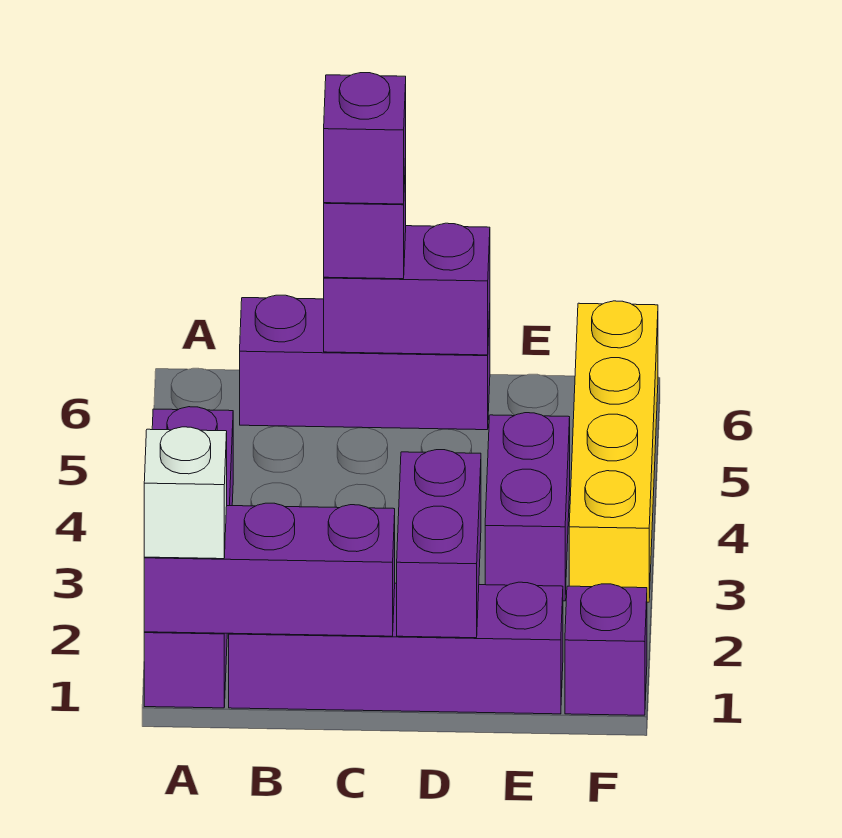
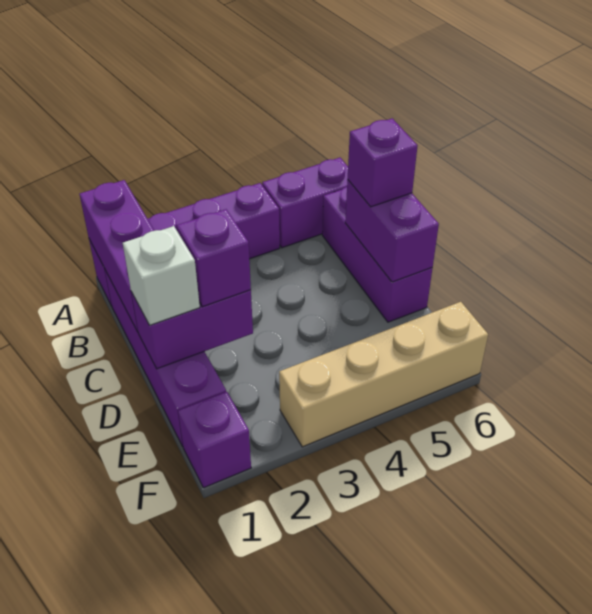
white 1x1 brick [144,427,227,559] -> white 1x1 brick moved to [123,226,200,325]
purple 1x1 brick [324,73,406,204] -> purple 1x1 brick moved to [177,209,251,307]
purple 1x2 brick [485,413,570,601] -> purple 1x2 brick moved to [262,158,348,248]
yellow 1x4 brick [569,301,658,602] -> tan 1x4 brick [279,302,488,447]

